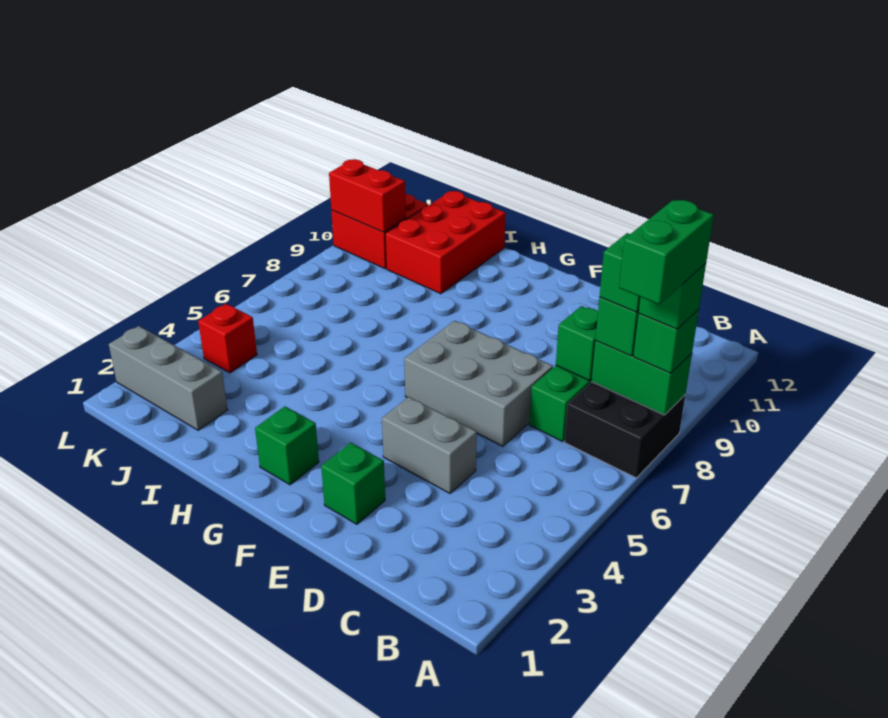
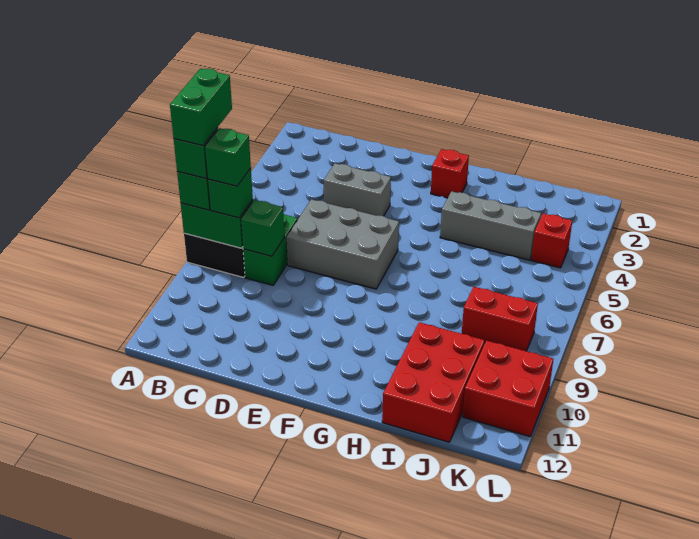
green 1x1 brick [321,443,385,524] -> none
green 1x1 brick [255,406,319,485] -> red 1x1 brick [431,149,469,198]
grey 1x3 brick [109,326,227,430] -> grey 1x3 brick moved to [440,191,541,260]
red 1x2 brick [329,159,406,232] -> red 1x2 brick moved to [462,287,538,351]

